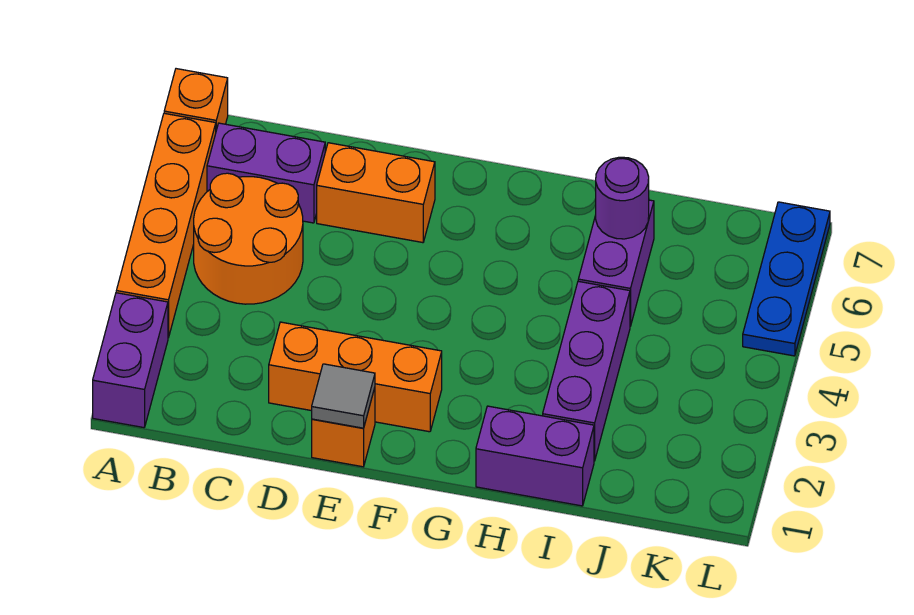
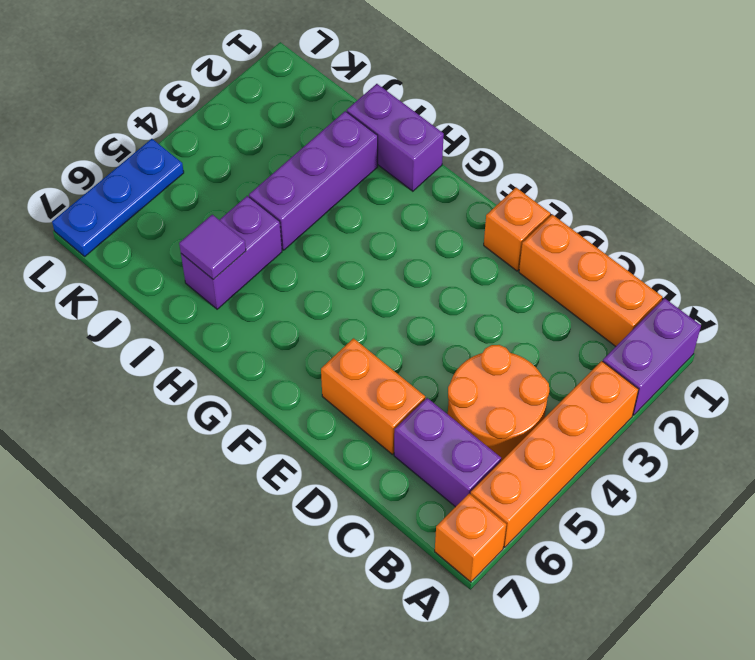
orange 1x3 brick [269,322,442,432] -> orange 1x3 brick moved to [519,215,662,346]
grey 1x1 tile [312,364,375,428] -> none
purple 1x1 round brick [596,157,649,239] -> purple 1x1 tile [179,215,246,279]

